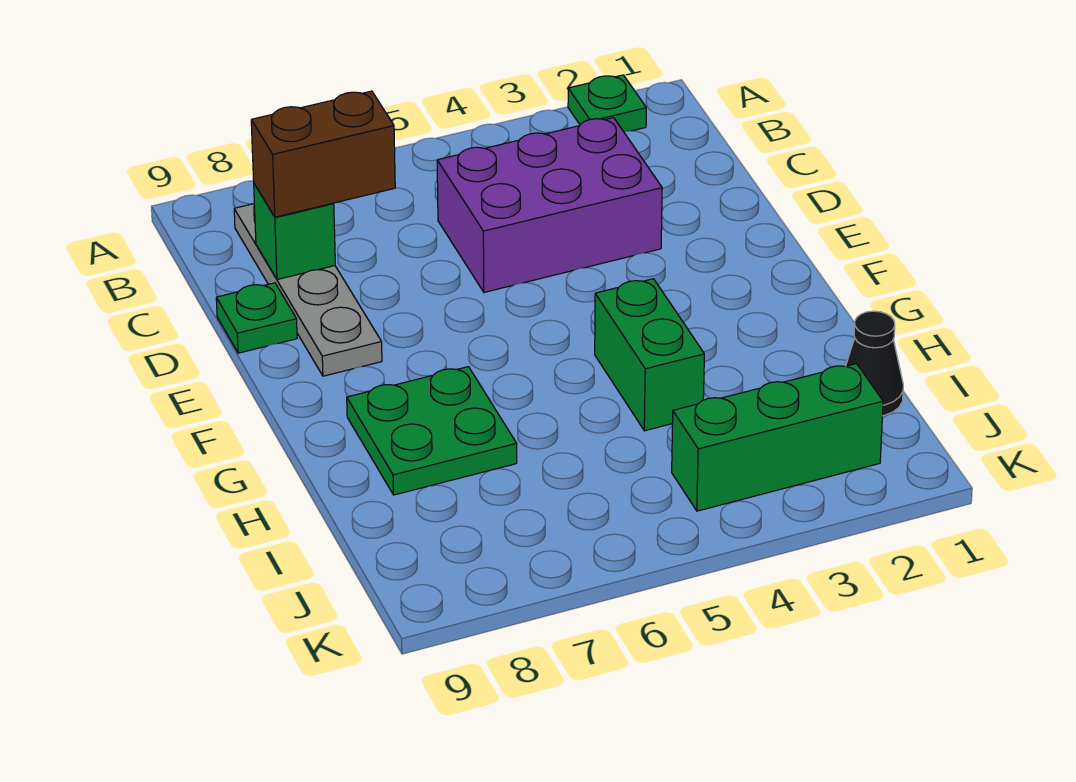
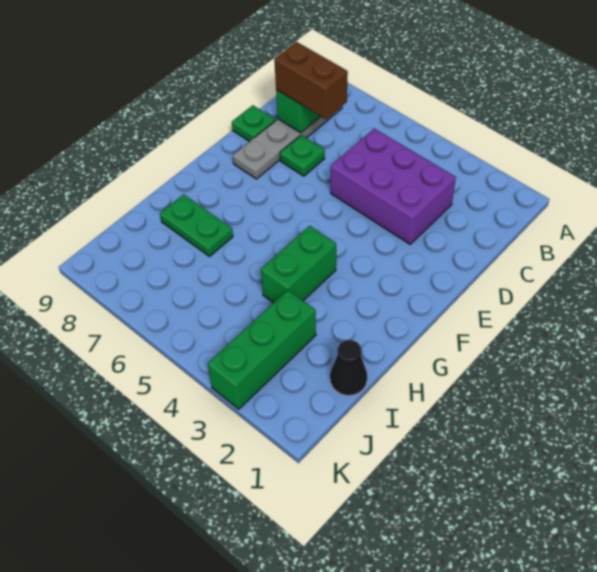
green 1x1 plate [568,75,646,132] -> green 1x1 plate moved to [280,135,325,176]
green 2x2 plate [347,367,517,495] -> green 1x2 plate [160,194,233,256]
green 1x3 brick [672,364,883,511] -> green 1x3 brick turned to [208,290,316,409]

